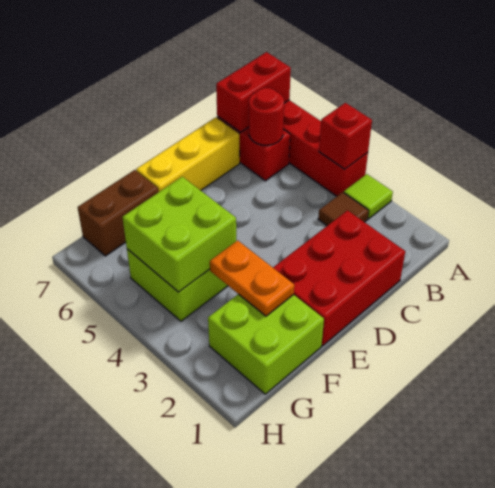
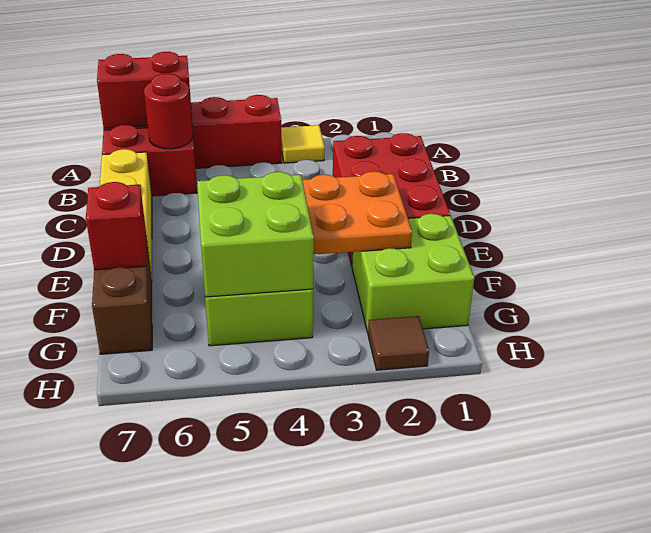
lime 1x1 tile [344,174,393,219] -> yellow 1x1 tile [281,125,325,163]
red 1x1 brick [319,103,372,169] -> red 1x1 brick moved to [86,182,146,270]
red 1x2 brick [216,52,291,132] -> red 1x2 brick turned to [97,52,192,128]
brown 1x1 tile [318,192,369,226] -> brown 1x1 tile moved to [368,316,429,370]
orange 1x2 plate [210,240,294,316] -> orange 2x2 plate [302,172,412,255]

